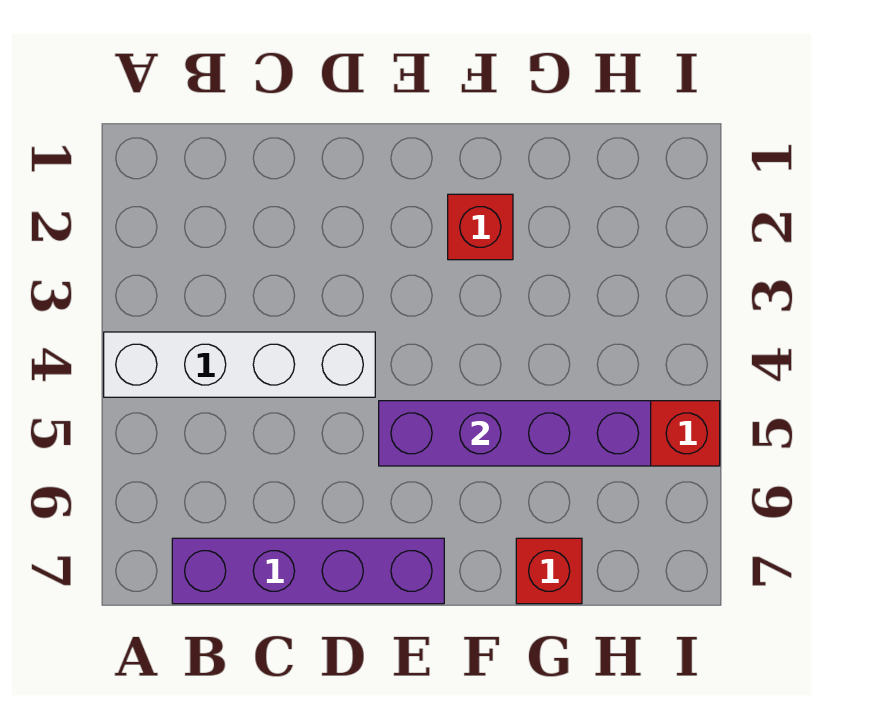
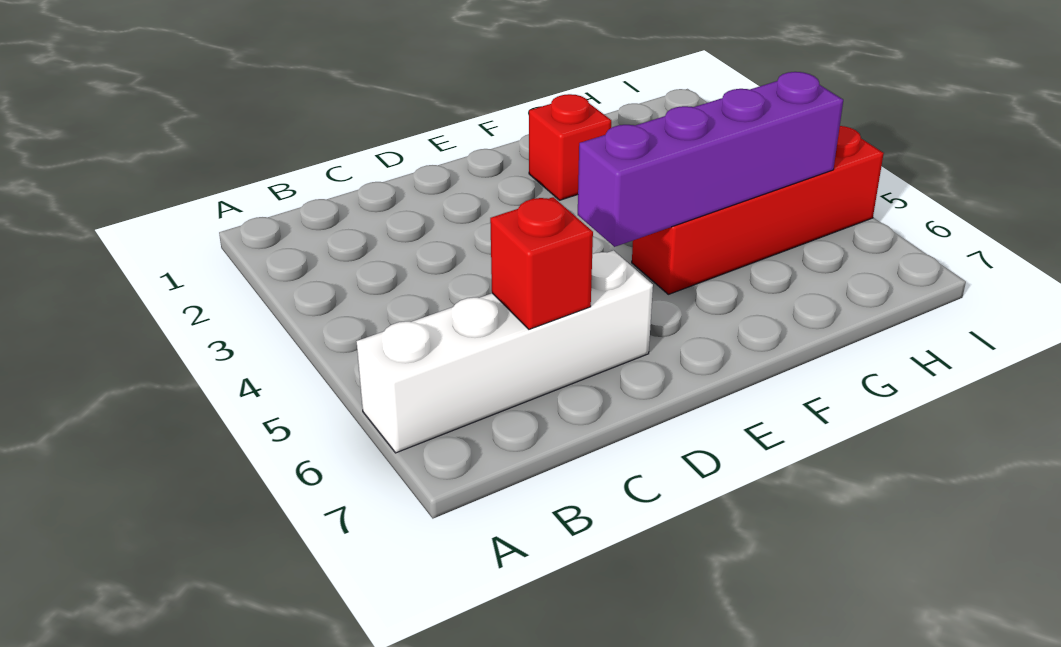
white 1x4 brick [104,332,375,397] -> white 1x4 brick moved to [357,250,653,453]
purple 1x4 brick [172,538,444,604] -> none
red 1x1 brick [516,538,582,604] -> red 1x1 brick moved to [490,197,593,329]

